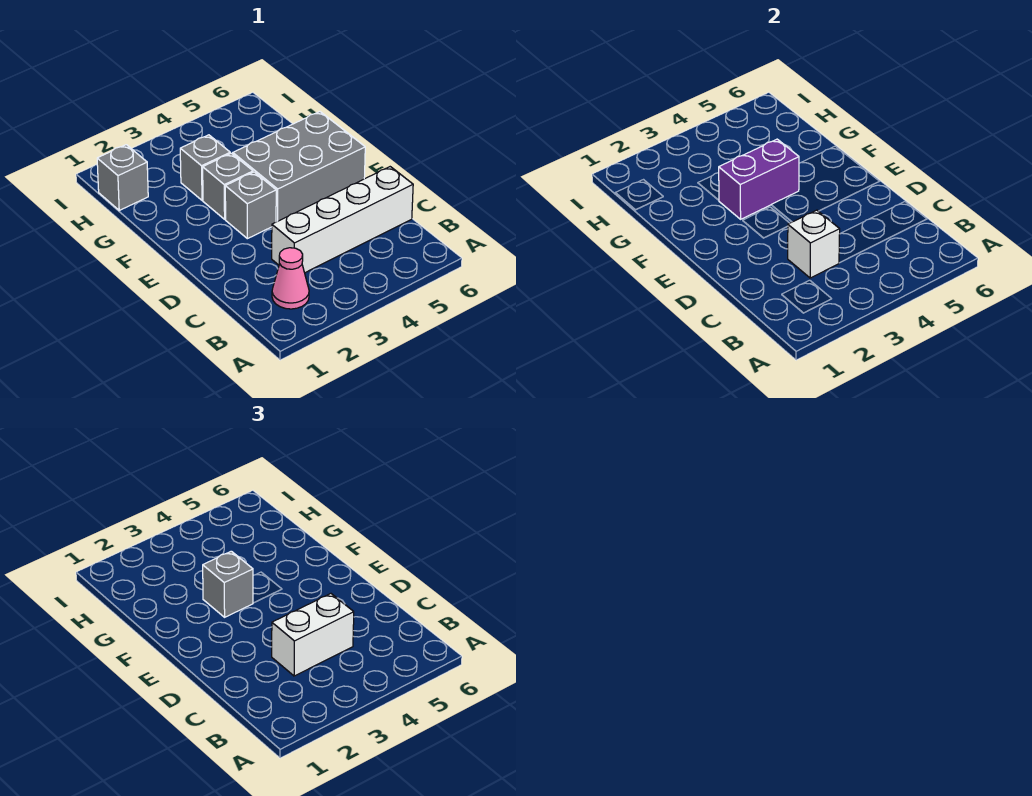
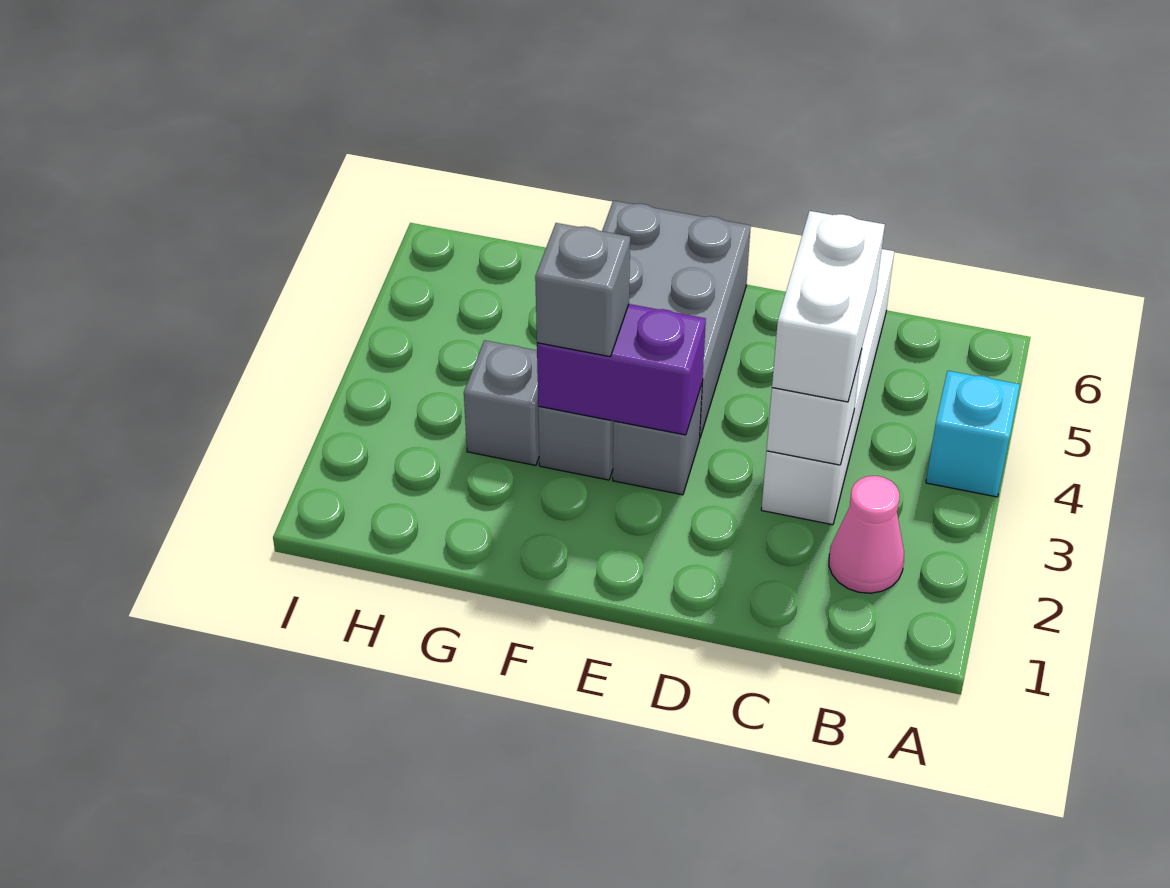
none -> cyan 1x1 brick [926,371,1020,497]
purple 1x2 brick [719,139,799,219] -> purple 1x2 brick turned to [537,304,706,435]
grey 1x1 brick [97,145,148,210] -> none

